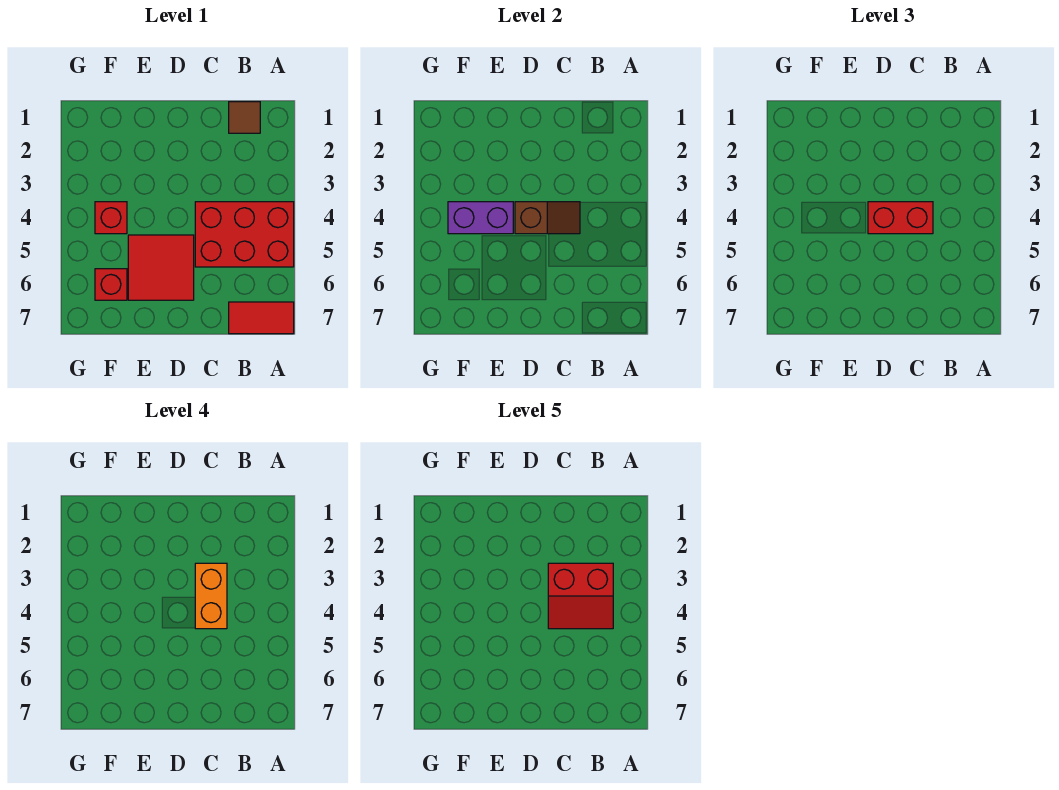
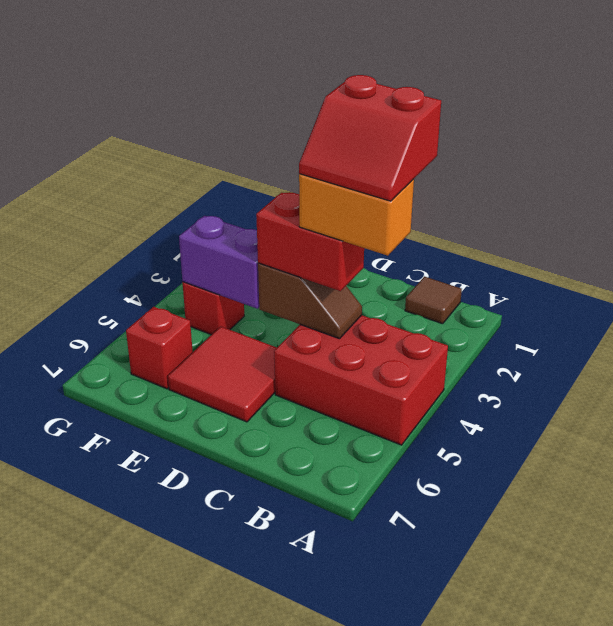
red 1x2 tile [229,302,294,334] -> none
orange 1x2 brick [195,563,227,629] -> orange 1x2 brick turned to [299,174,414,256]

